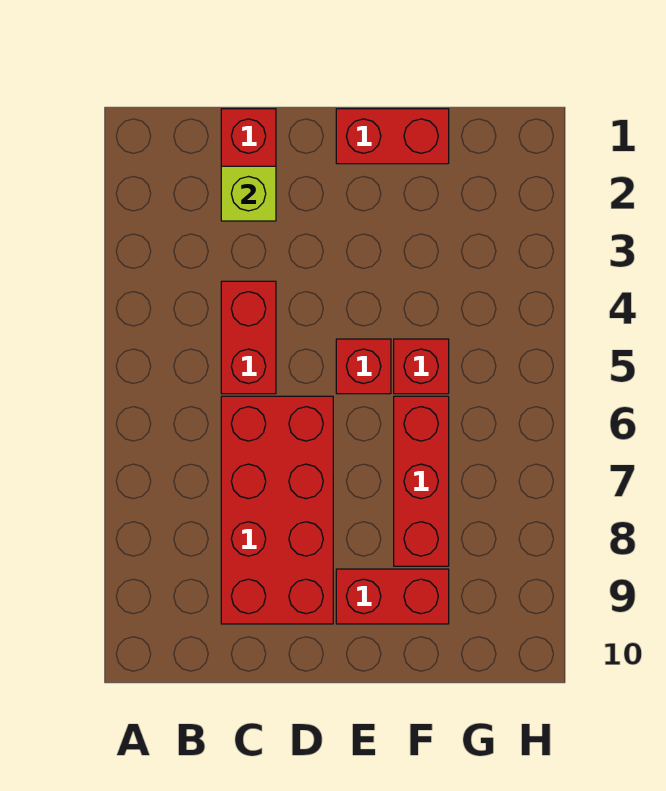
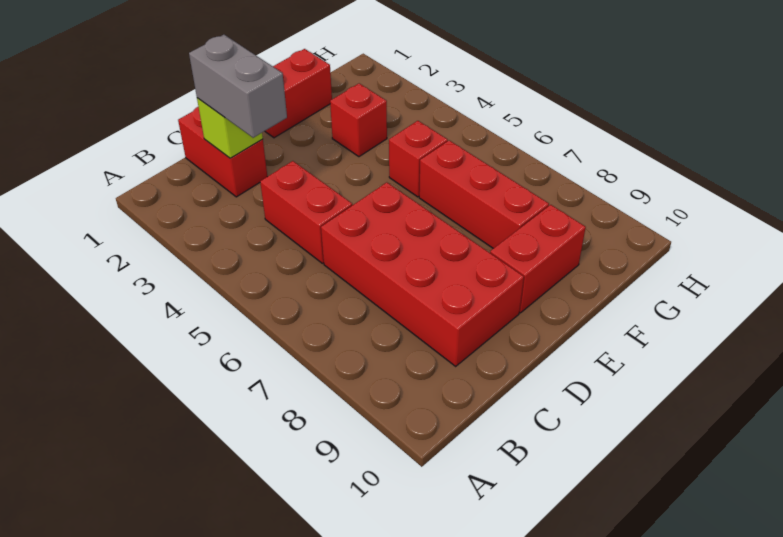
none -> grey 1x2 brick [189,35,287,138]
red 1x1 brick [336,339,391,394] -> red 1x1 brick moved to [330,83,387,157]

